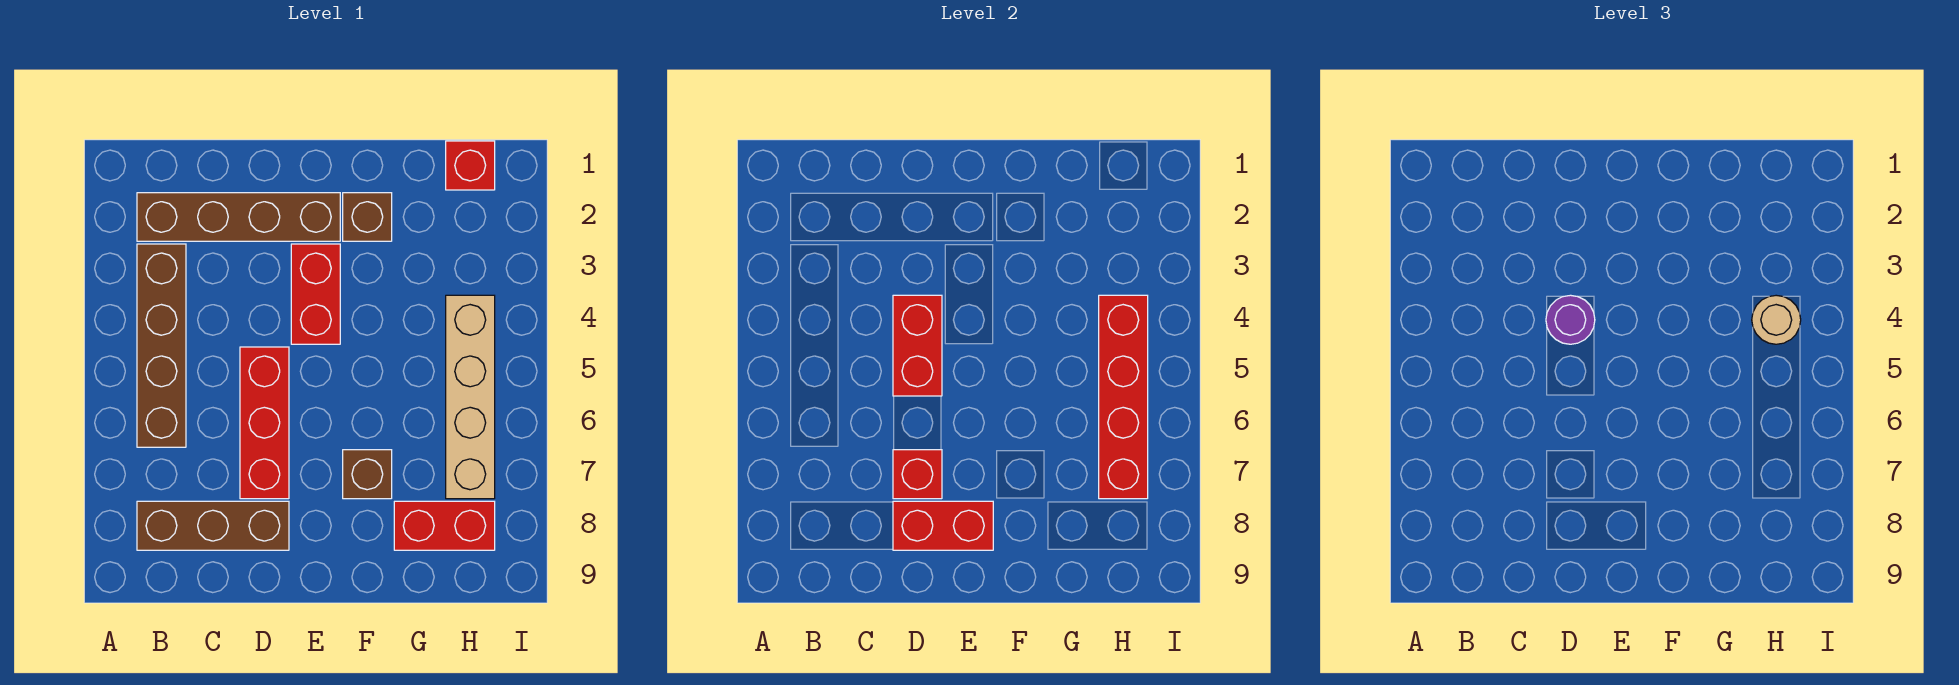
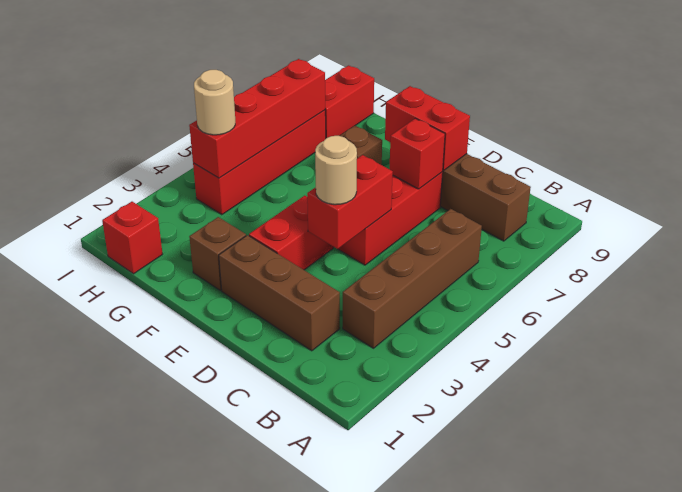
brown 1x4 brick [137,193,340,241] -> brown 1x3 brick [219,235,340,351]
purple 1x1 round brick [1546,295,1595,344] -> tan 1x1 round brick [315,136,357,205]
red 1x2 brick [394,501,495,550] -> red 1x2 brick turned to [325,65,374,138]
tan 1x4 brick [446,295,495,499] -> red 1x4 brick [193,110,326,215]

